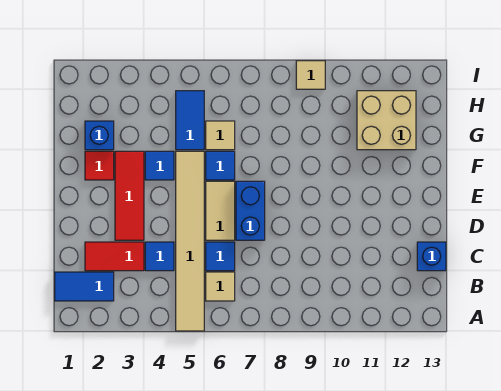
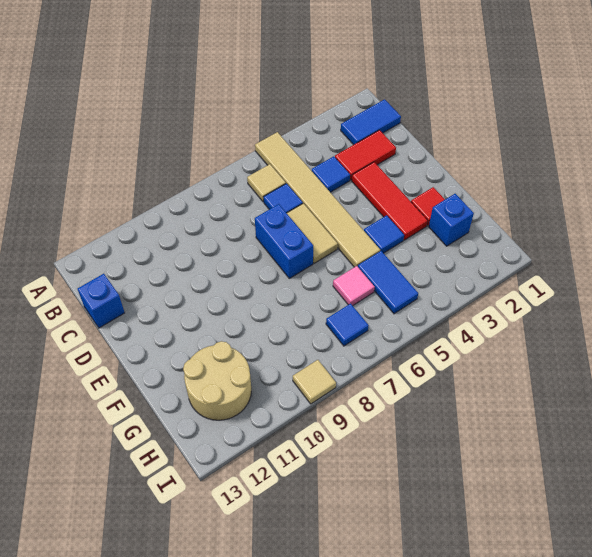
blue 1x1 tile [206,151,235,180] -> blue 1x1 tile moved to [326,303,369,346]
tan 1x1 tile [206,121,235,150] -> pink 1x1 tile [333,266,375,306]
tan 2x2 brick [357,91,416,150] -> tan 2x2 round brick [183,341,251,420]

